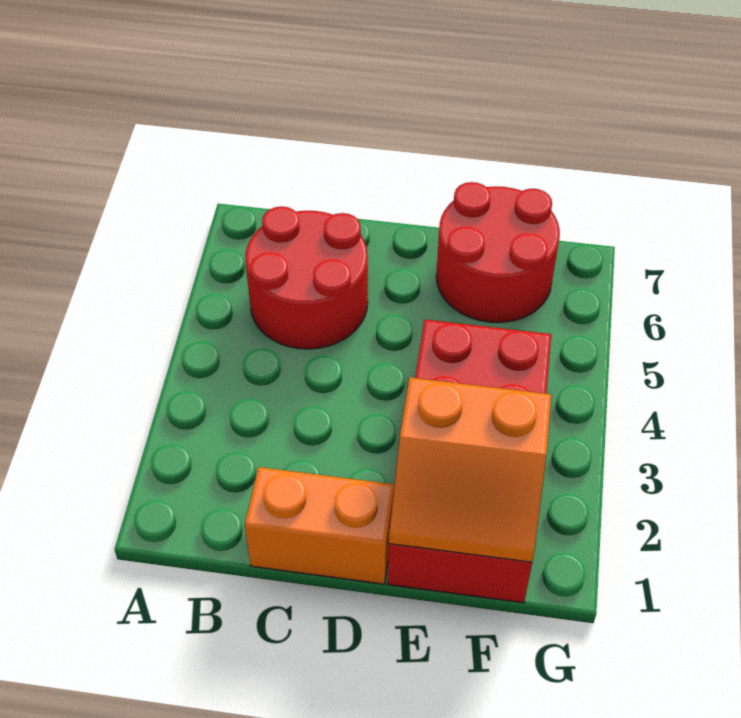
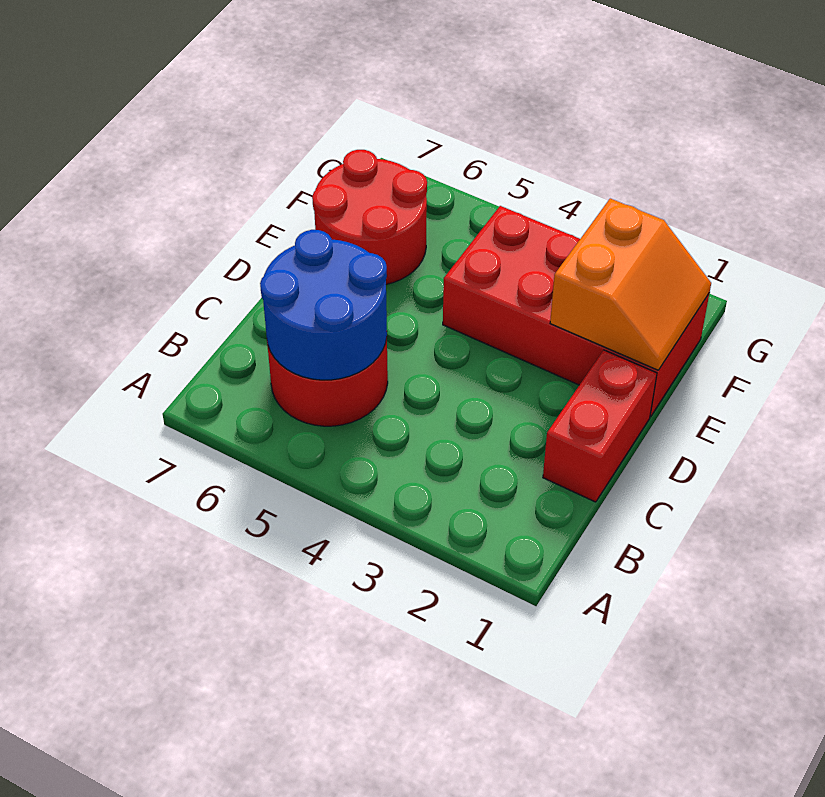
none -> blue 2x2 round brick [260,230,387,380]
orange 1x2 brick [245,467,395,584] -> red 1x2 brick [543,350,657,502]

